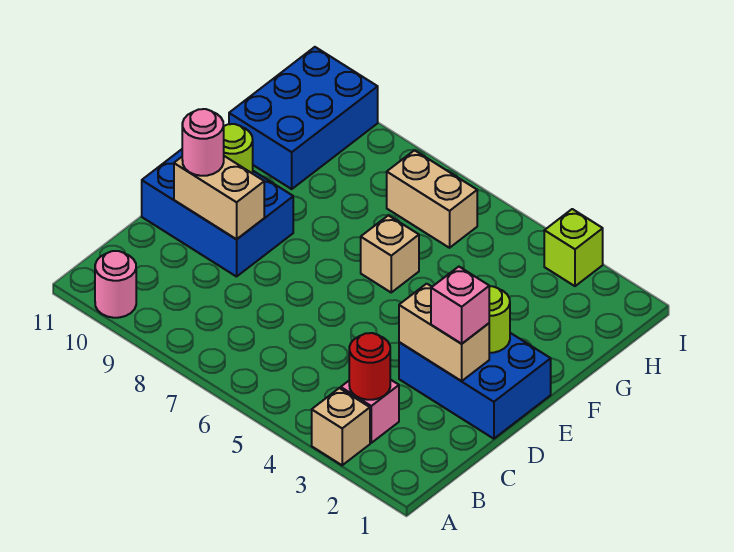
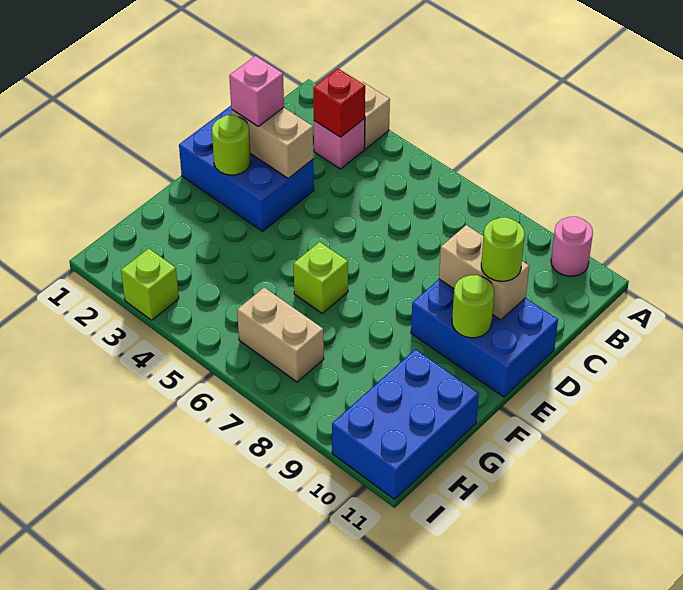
red 1x1 round brick [349,333,390,400] -> red 1x1 brick [313,69,365,137]
pink 1x1 round brick [182,109,224,176] -> lime 1x1 round brick [481,217,525,281]
tan 1x1 brick [361,215,419,292] -> lime 1x1 brick [294,242,348,313]

